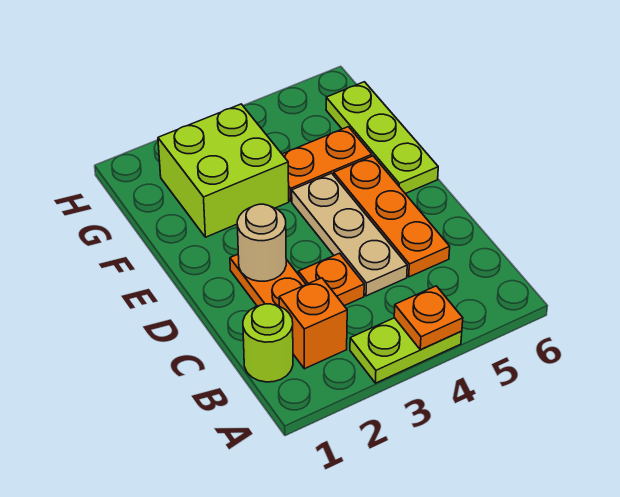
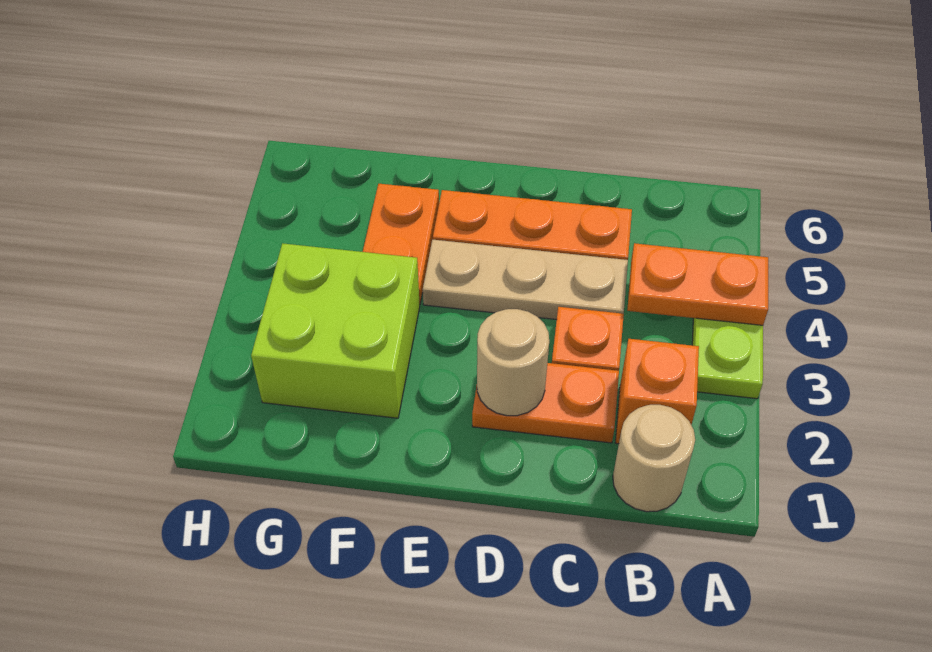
orange 1x1 plate [394,286,463,350] -> orange 1x2 plate [627,243,768,325]
lime 1x1 round brick [243,304,293,382] -> tan 1x1 round brick [613,405,695,512]
lime 1x3 plate [326,82,438,194] -> none

